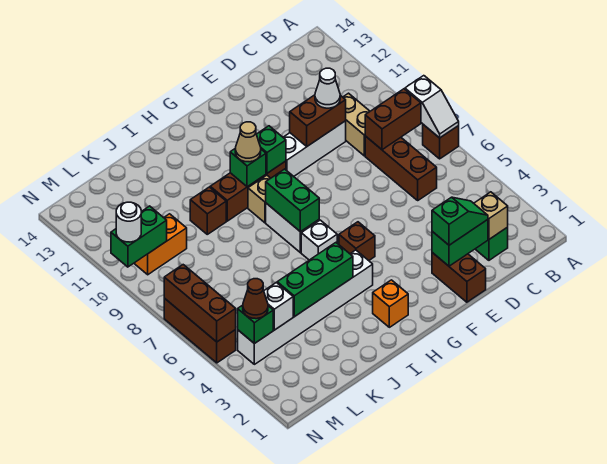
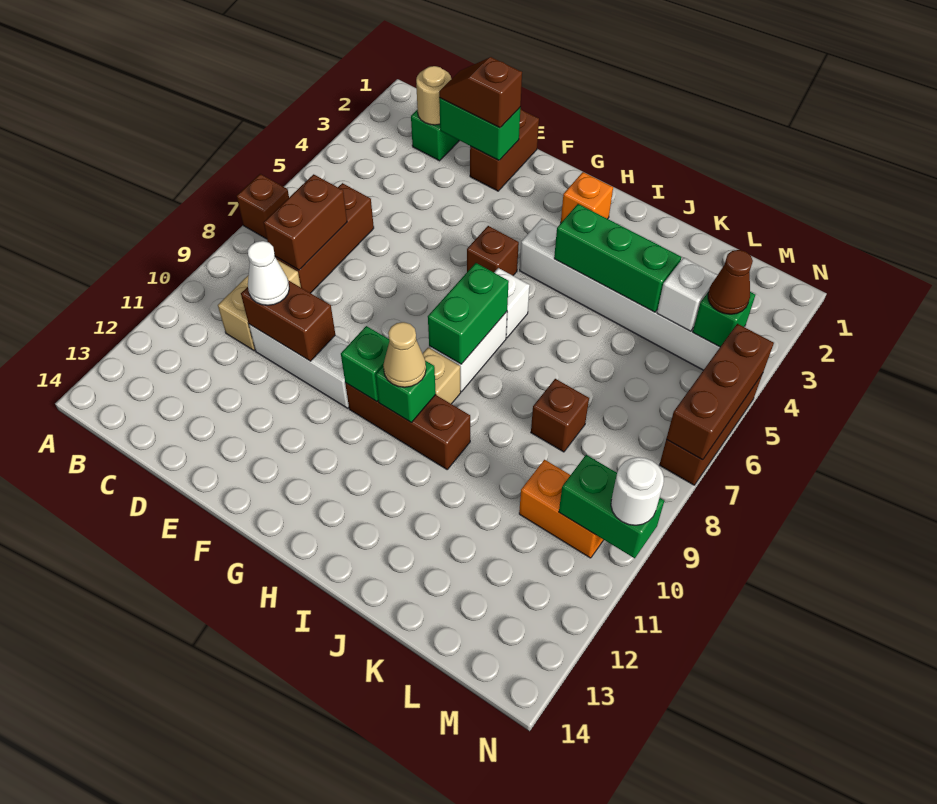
white 1x2 slope [405,76,459,138] -> none
brown 1x2 brick [365,89,421,150] -> brown 1x2 brick turned to [264,174,347,270]
tan 1x1 brick [474,192,508,239] -> tan 1x1 round brick [416,66,451,125]
green 1x2 slope [432,197,488,245] -> brown 1x2 slope [439,57,522,128]
brown 1x1 brick [190,187,226,234] -> brown 1x1 brick moved to [531,379,589,452]

